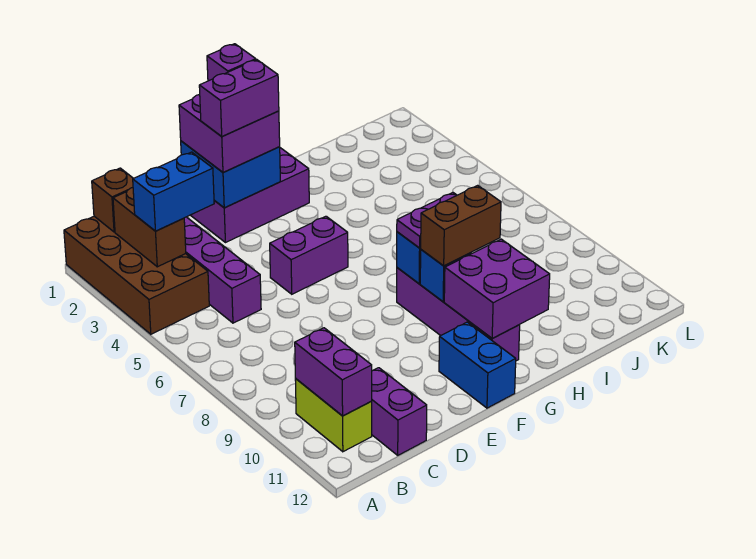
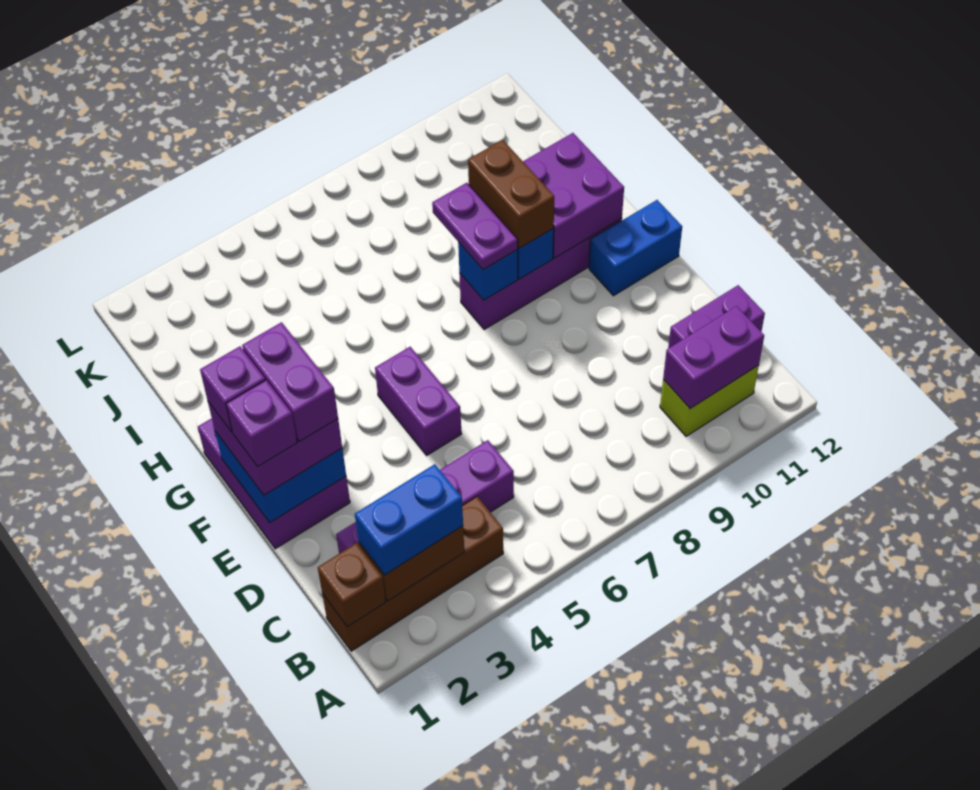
brown 2x4 brick [64,216,209,334] -> brown 1x4 brick [322,497,503,651]
blue 1x2 brick [133,152,214,231] -> blue 1x2 brick turned to [355,464,463,575]
none -> purple 1x1 brick [226,380,297,466]

